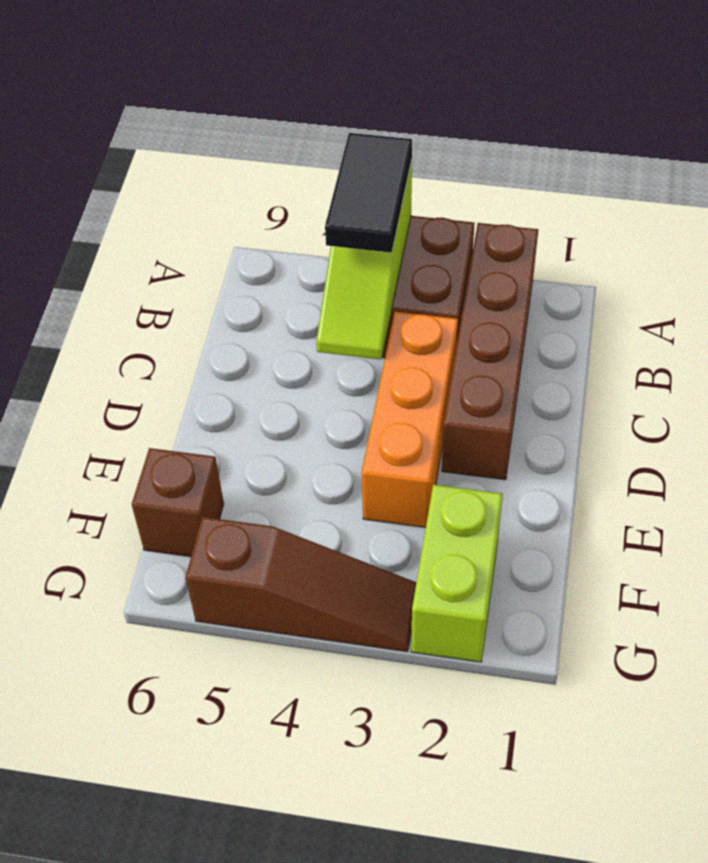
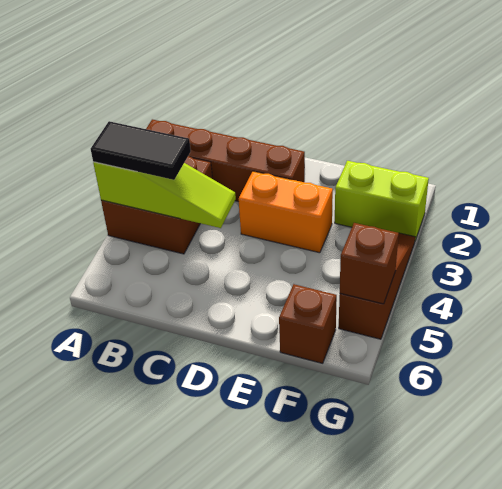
orange 1x3 brick [361,312,458,528] -> orange 1x2 brick [239,171,333,253]
none -> brown 1x1 brick [340,223,399,304]

